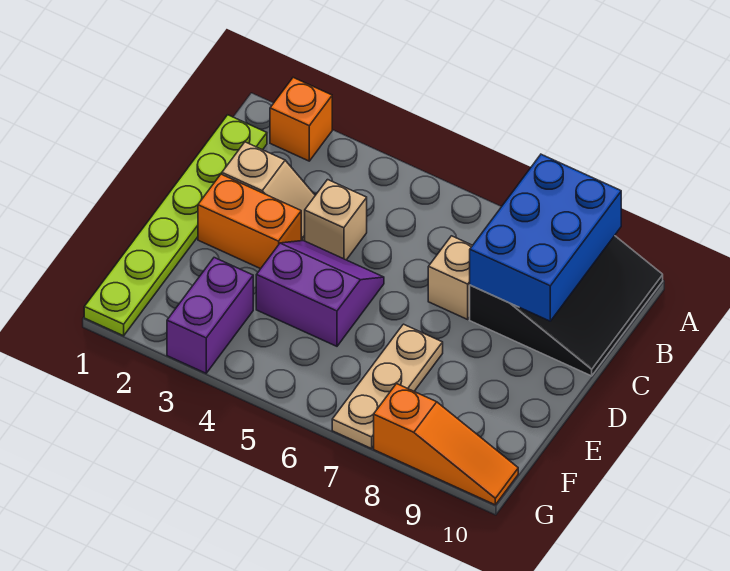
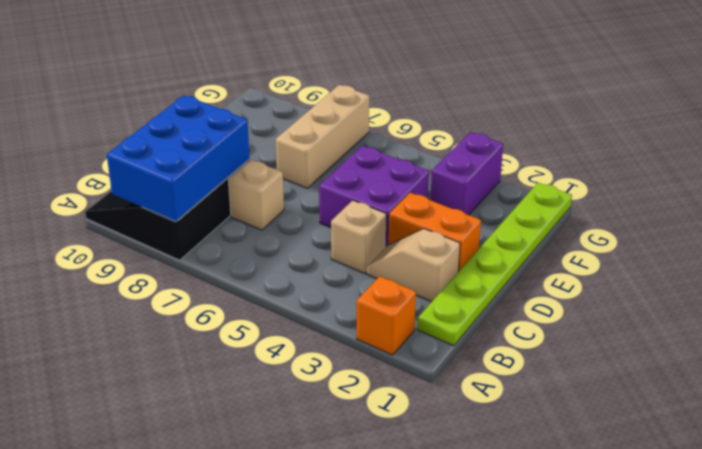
purple 2x2 slope [256,241,384,346] -> purple 2x2 brick [319,146,429,247]
tan 1x3 plate [332,324,443,449] -> tan 1x3 brick [276,85,369,188]
orange 1x3 slope [374,384,518,505] -> none

